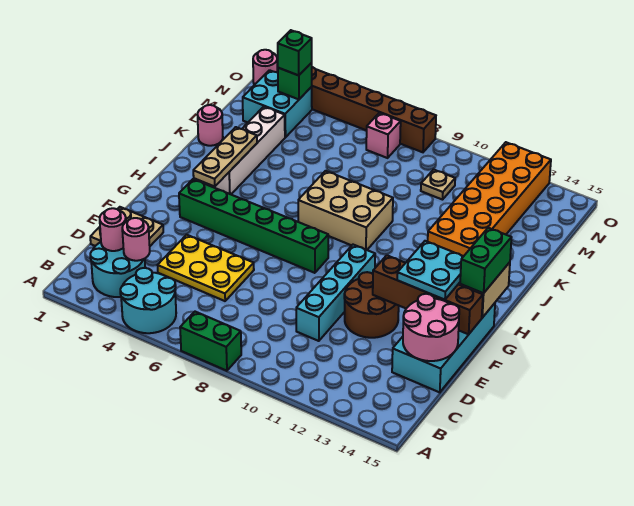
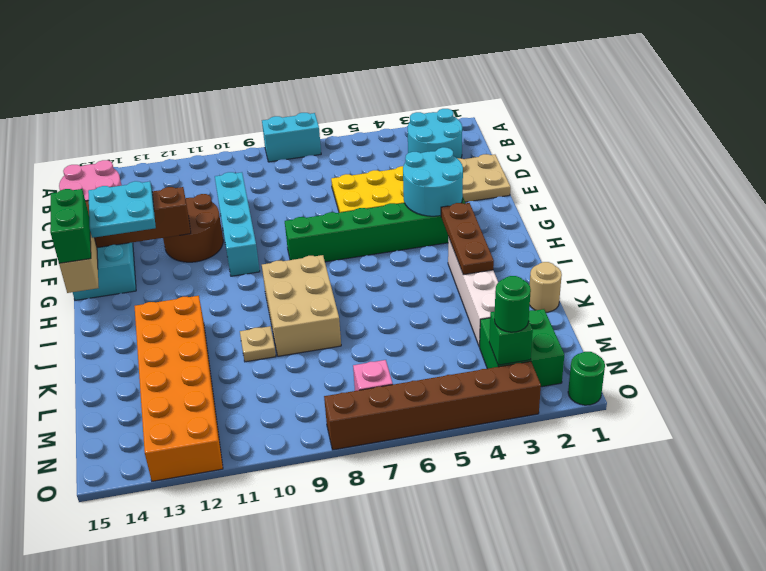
cyan 2x2 round brick [120,268,176,333] -> cyan 2x2 round brick moved to [403,147,463,216]
green 1x2 brick [180,312,241,371] -> cyan 1x2 brick [262,113,321,162]
pink 1x1 round brick [100,208,126,251] -> none
pink 1x1 round brick [122,218,150,261] -> none
tan 1x3 plate [193,127,257,187] -> brown 1x3 plate [441,203,494,275]
tan 2x3 brick [298,171,393,250] -> tan 2x3 brick turned to [262,255,341,356]
pink 1x1 round brick [198,105,223,146] -> tan 1x1 round brick [530,262,562,312]
cyan 2x2 brick [243,70,312,137] -> green 2x2 brick [480,309,564,387]
tan 1x1 plate [421,170,455,200] -> tan 1x1 plate moved to [240,326,276,362]
green 1x1 brick [278,30,312,76] -> green 1x1 round brick [494,276,531,332]
pink 1x1 round brick [253,50,277,85] -> green 1x1 round brick [568,352,605,405]

